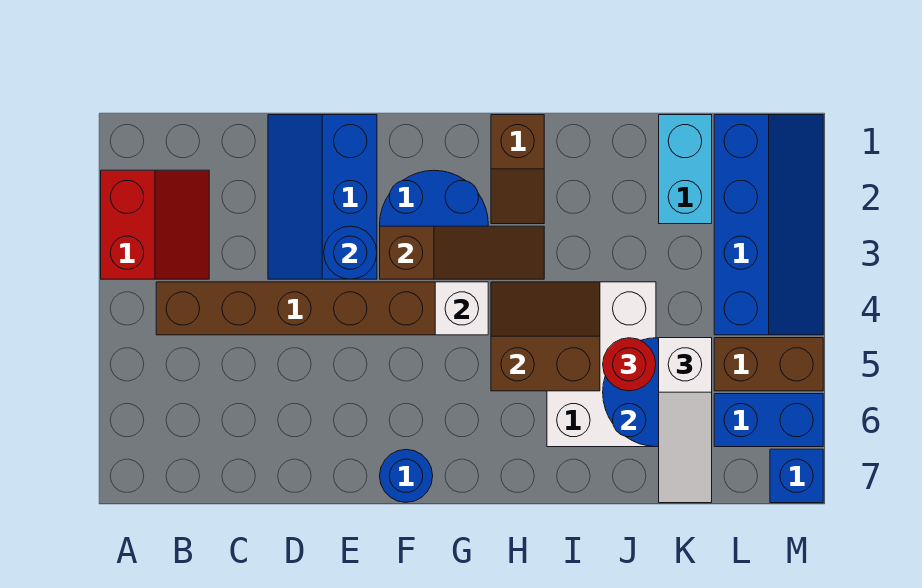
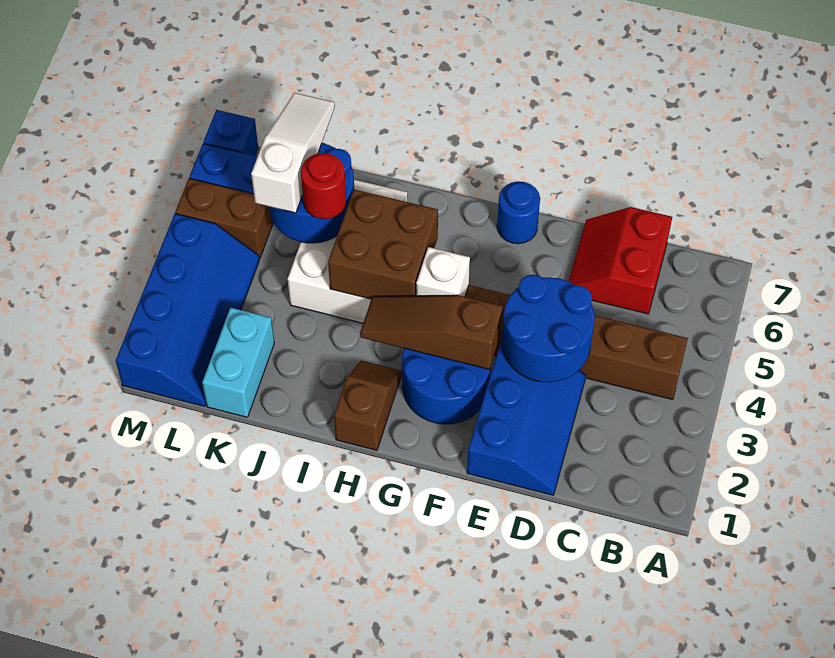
red 2x2 slope [101,170,209,279] -> red 2x2 slope moved to [568,207,672,314]
blue 1x1 round brick [324,226,377,279] -> blue 2x2 round brick [502,275,595,382]
brown 2x2 slope [491,282,600,391] -> brown 2x2 brick [328,190,438,299]
blue 2x4 slope [714,115,823,335] -> blue 2x4 slope turned to [116,214,259,406]

